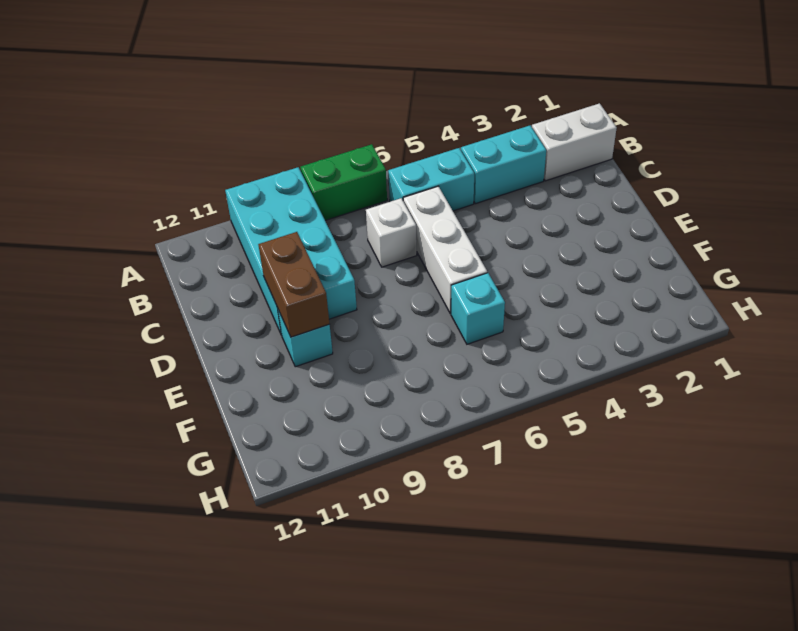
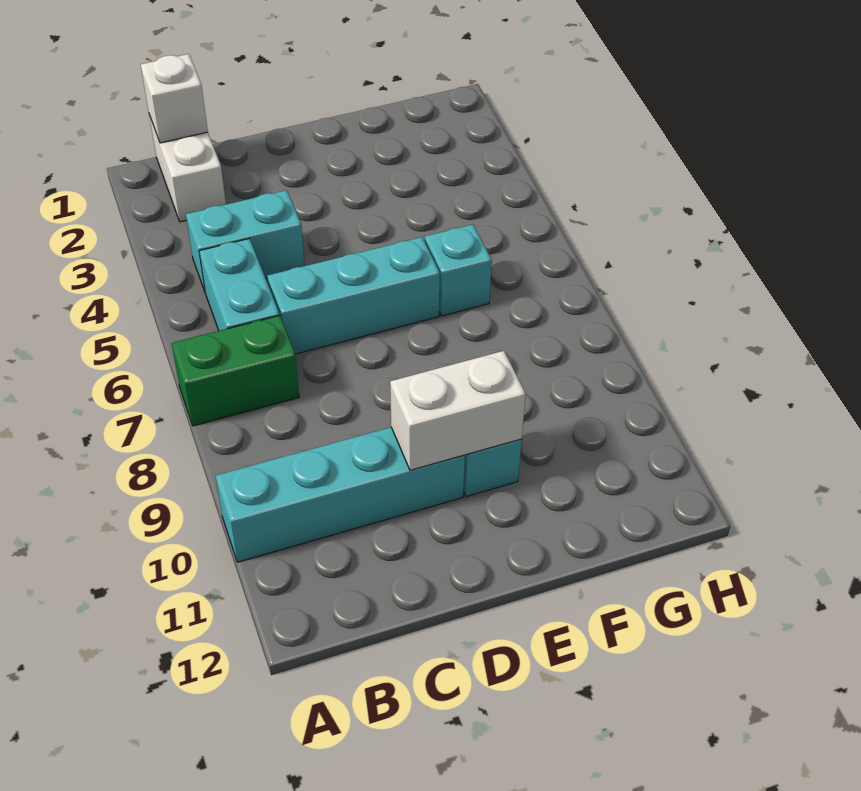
green 1x2 brick [300,144,387,221] -> green 1x2 brick turned to [172,315,299,426]
cyan 2x4 brick [225,167,357,335] -> cyan 1x4 brick [216,427,465,562]
cyan 1x2 brick [461,126,546,204] -> cyan 1x2 brick turned to [186,190,305,291]
white 1x3 brick [403,186,487,314] -> cyan 1x3 brick [267,237,440,354]
white 1x1 brick [366,198,417,267] -> white 1x1 brick moved to [141,54,208,143]
brown 1x2 brick [258,232,329,337] -> white 1x2 brick [390,351,526,470]

